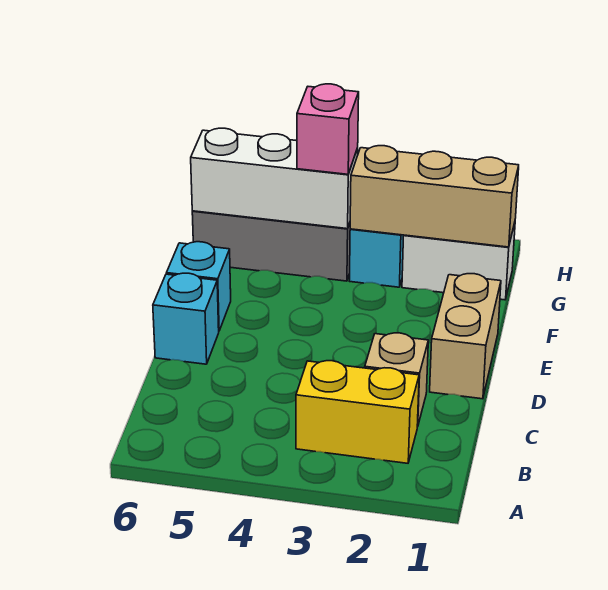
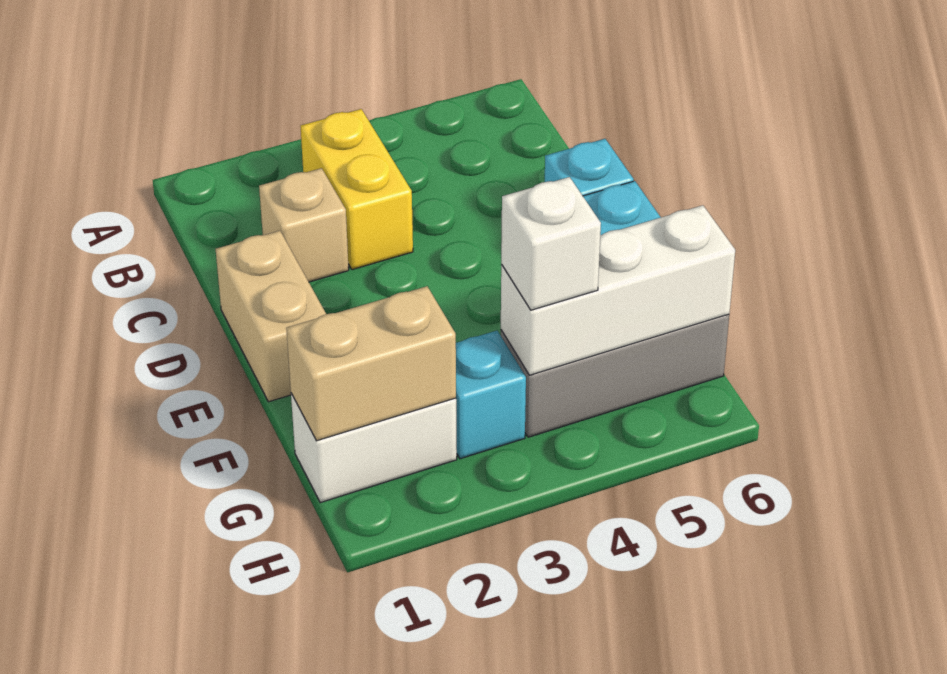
yellow 1x2 brick [296,361,419,463] -> yellow 1x2 brick turned to [301,109,413,270]
tan 1x3 brick [350,146,519,247] -> tan 1x2 brick [286,286,456,441]
pink 1x1 brick [297,84,359,174] -> white 1x1 brick [501,177,601,310]

